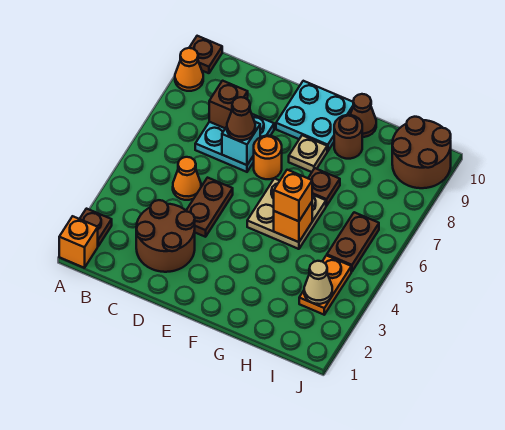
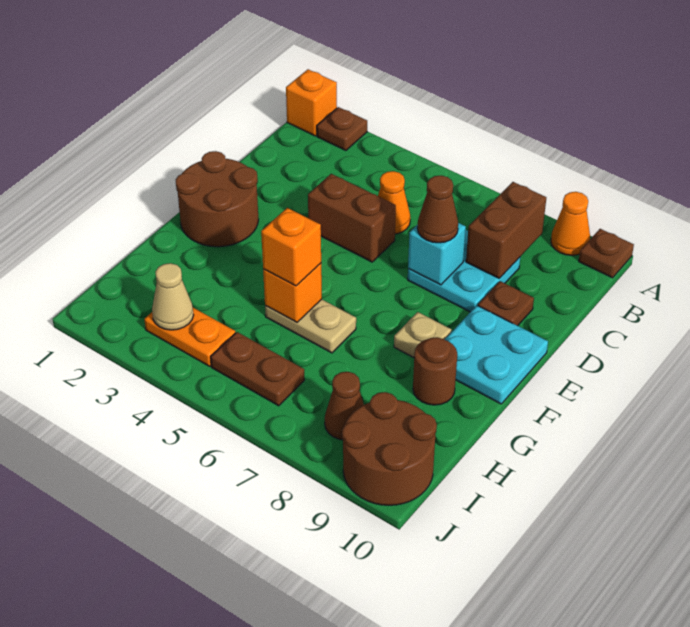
brown 2x2 round brick [136,200,195,272] -> brown 2x2 round brick moved to [176,151,259,247]
brown 1x1 brick [209,81,248,128] -> brown 1x2 brick [466,182,546,278]
brown 1x2 plate [186,178,233,237] -> brown 1x2 brick [308,174,396,262]
orange 1x1 round brick [254,136,282,179] -> none
tan 2x2 plate [247,179,326,249] -> tan 1x2 plate [265,299,356,353]
brown 1x1 plate [308,168,340,206] -> brown 1x1 plate moved to [478,281,534,326]
brown 1x1 cone [350,94,376,137] -> brown 1x1 cone moved to [325,372,364,440]

